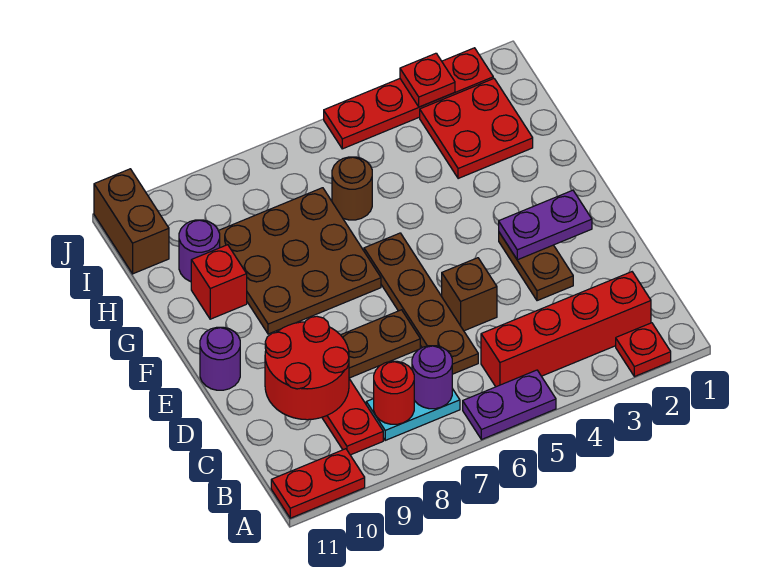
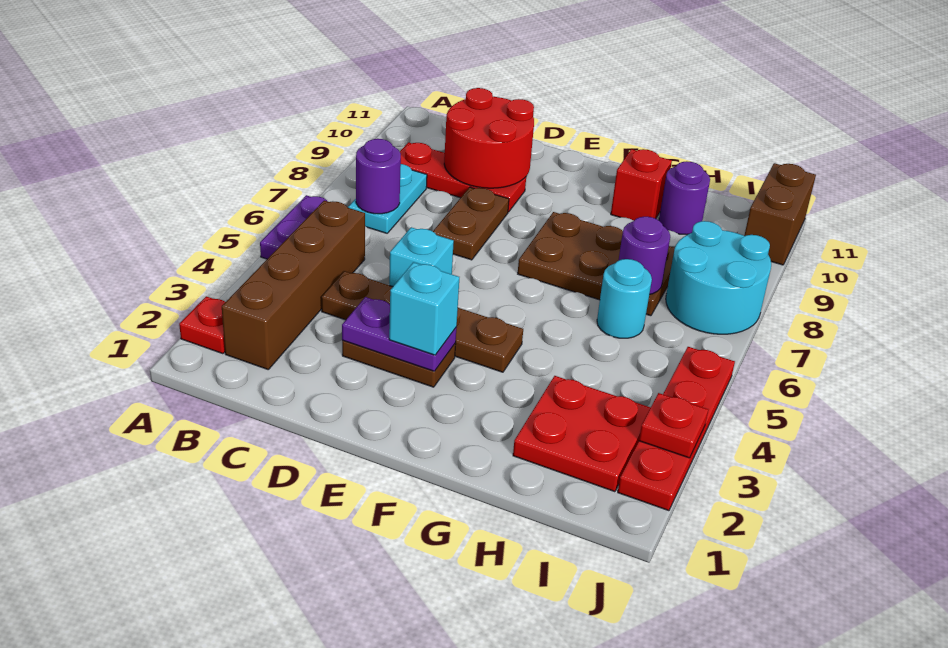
red 1x2 plate [271,449,365,518] -> none
red 1x4 brick [481,272,651,387] -> brown 1x4 brick [222,201,365,369]
red 1x1 round brick [373,361,414,424] -> none
brown 1x4 plate [364,233,478,374] -> brown 1x4 plate moved to [321,271,523,372]
brown 1x1 brick [442,258,497,331] -> cyan 1x1 brick [389,227,454,287]
purple 1x2 plate [499,190,592,260] -> purple 1x2 plate turned to [342,297,457,371]
none -> cyan 1x1 brick [389,262,459,355]
purple 1x1 round brick [200,327,240,390] -> purple 1x1 round brick moved to [619,217,670,294]
brown 3x3 plate [218,188,381,334] -> brown 2x3 plate [518,212,675,316]
brown 1x1 round brick [332,157,372,220] -> cyan 1x1 round brick [597,259,652,338]
none -> cyan 2x2 round brick [666,221,771,334]
brown 1x2 brick [94,169,169,274] -> brown 1x2 brick turned to [744,163,816,265]

